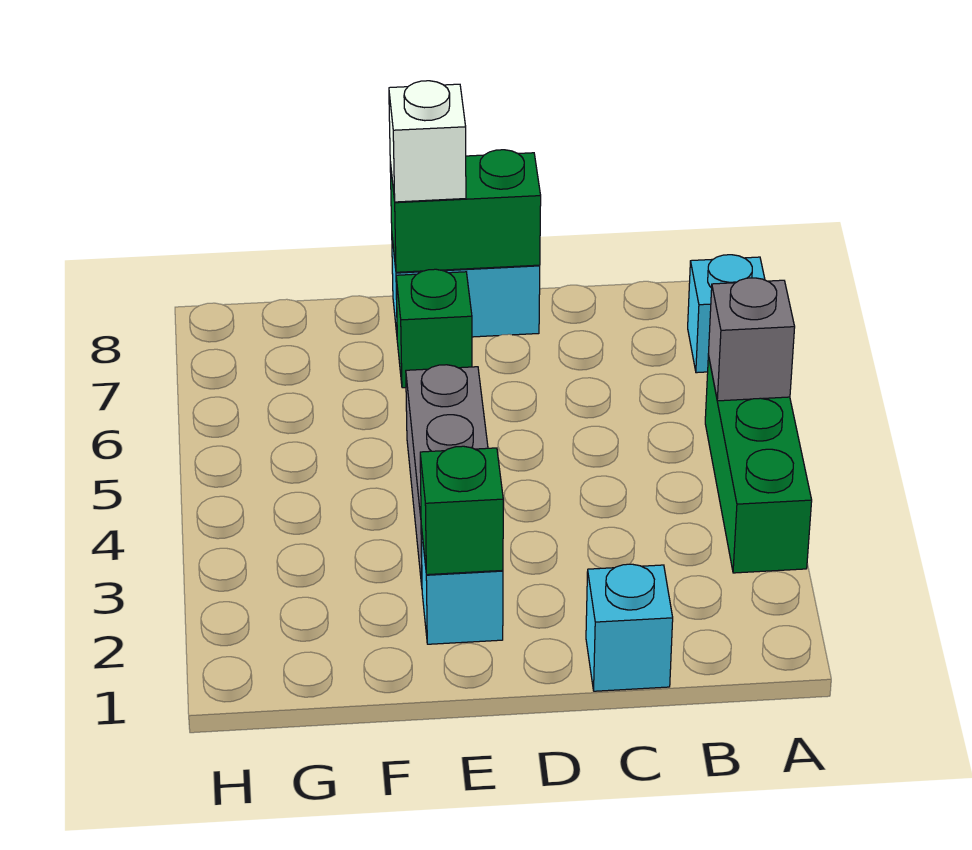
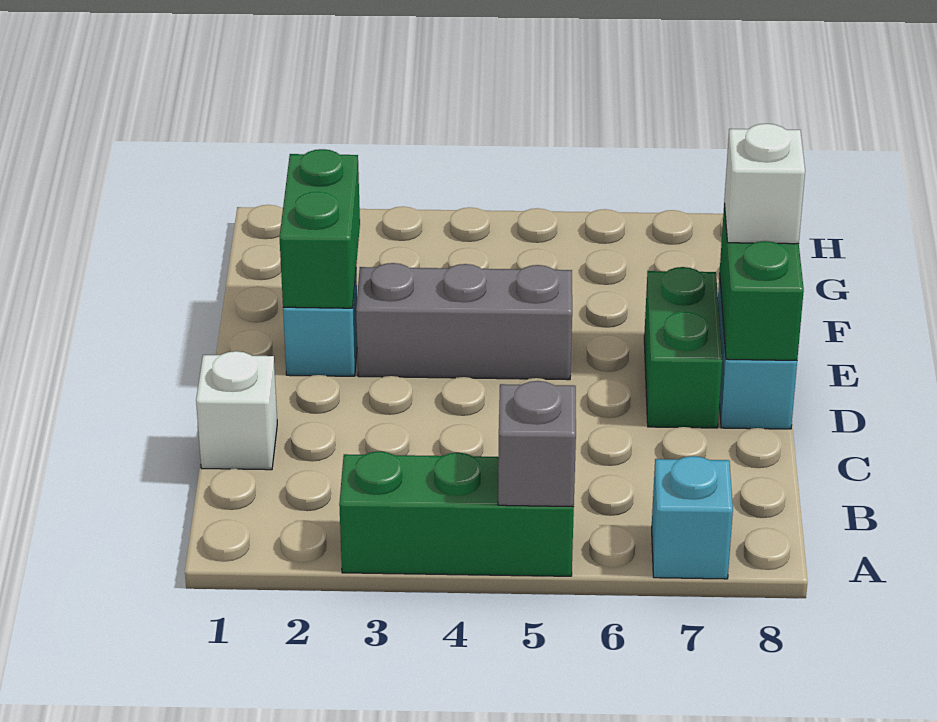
cyan 1x1 brick [586,564,673,691] -> white 1x1 brick [196,351,277,470]
green 1x1 brick [420,446,503,575] -> green 1x2 brick [280,149,360,308]
green 1x1 brick [396,269,472,388] -> green 1x2 brick [644,267,722,428]

